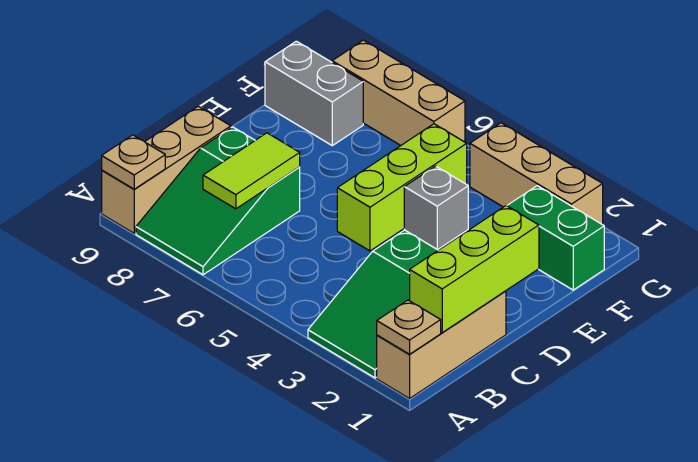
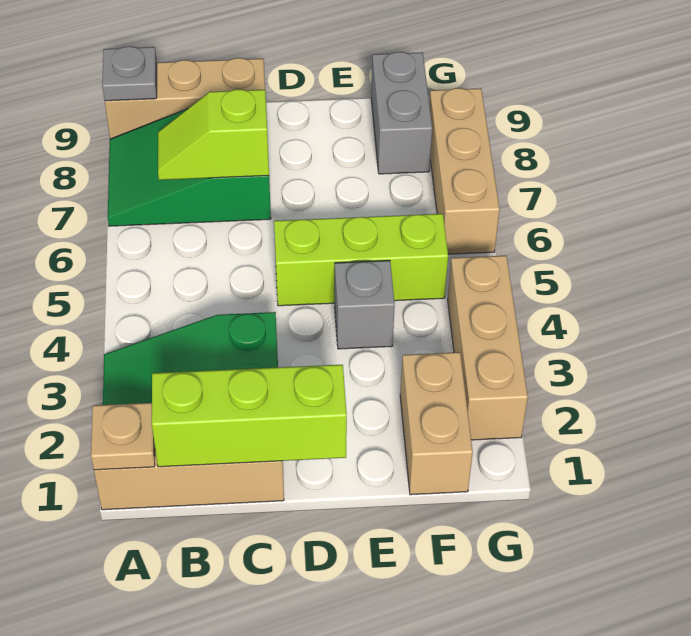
tan 1x1 plate [102,135,165,189] -> grey 1x1 plate [102,46,157,101]
lime 1x2 tile [203,133,300,209] -> lime 1x2 slope [158,89,269,180]
green 1x2 brick [507,186,604,290] -> tan 1x2 brick [400,352,473,495]

